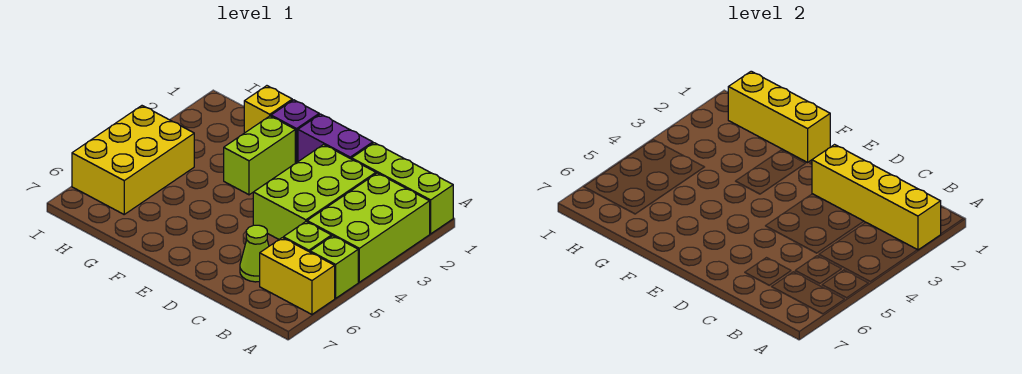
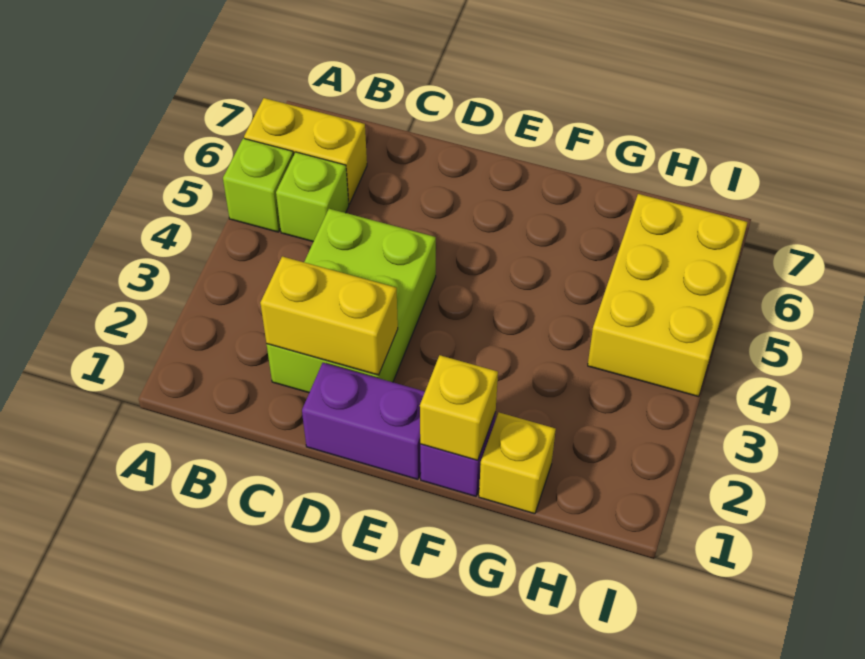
lime 1x3 brick [352,143,453,234] -> none
lime 2x3 brick [307,173,430,282] -> none
yellow 1x4 brick [812,145,941,250] -> yellow 1x2 brick [260,256,398,375]
lime 1x1 cone [240,225,269,282] -> none
yellow 1x3 brick [728,71,830,162] -> yellow 1x1 brick [420,355,498,460]
lime 1x2 brick [224,116,295,195] -> none

